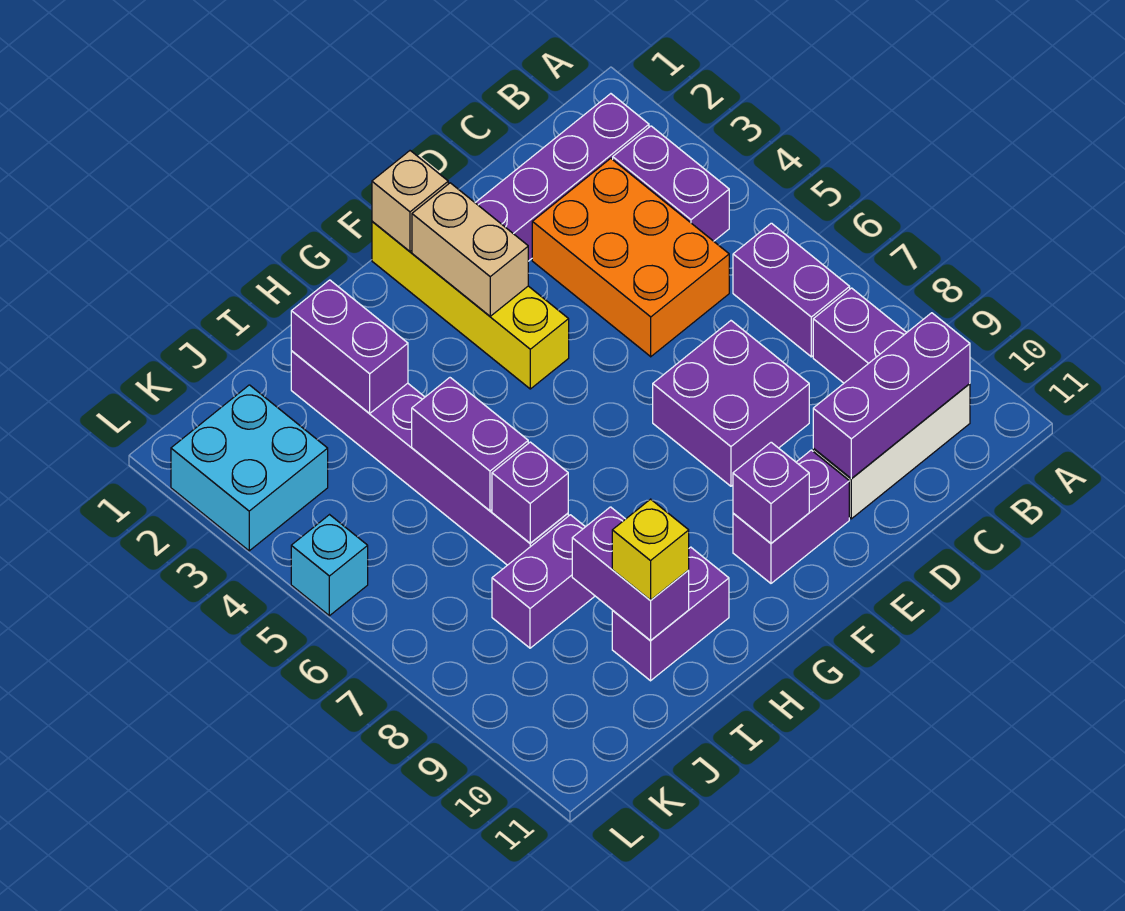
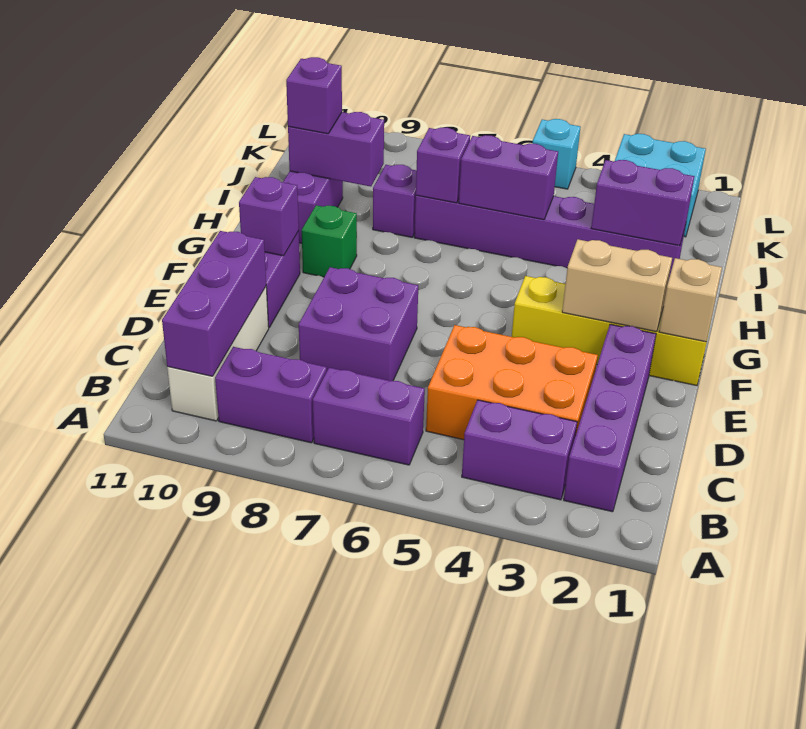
none -> green 1x1 brick [302,205,357,277]
purple 1x2 brick [492,515,595,648] -> purple 1x1 brick [373,165,416,237]
yellow 1x1 brick [612,499,689,601] -> purple 1x1 brick [286,57,342,134]

